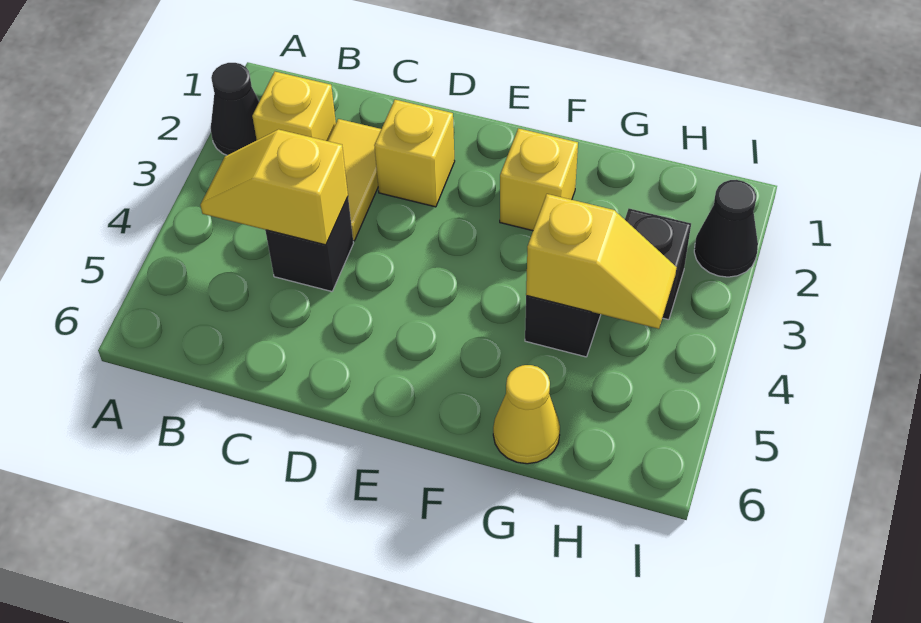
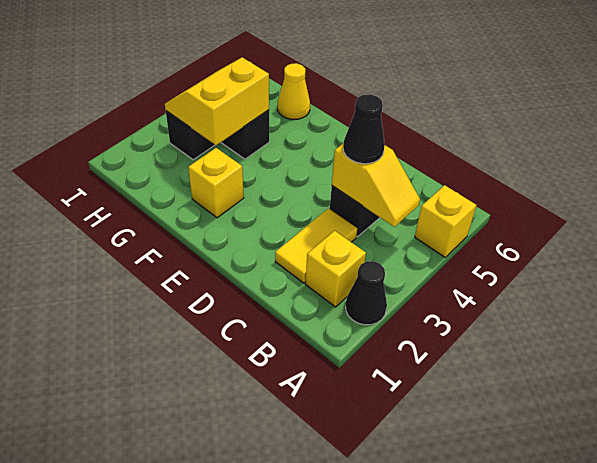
yellow 1x1 brick [374,100,455,207] -> yellow 1x1 brick moved to [415,185,477,257]
yellow 1x2 slope [526,194,677,329] -> yellow 2x2 slope [165,57,269,145]
black 1x1 cone [694,180,758,277] -> black 1x1 cone moved to [343,94,385,164]

